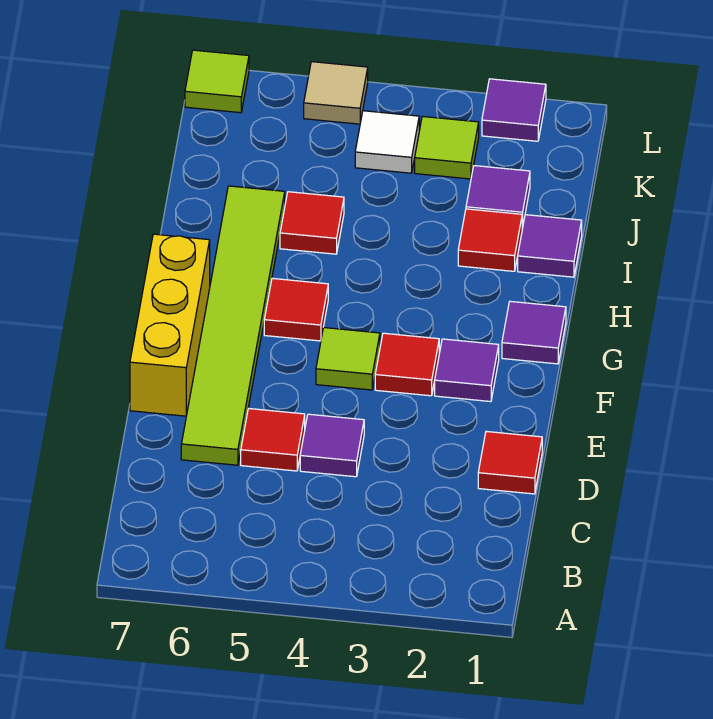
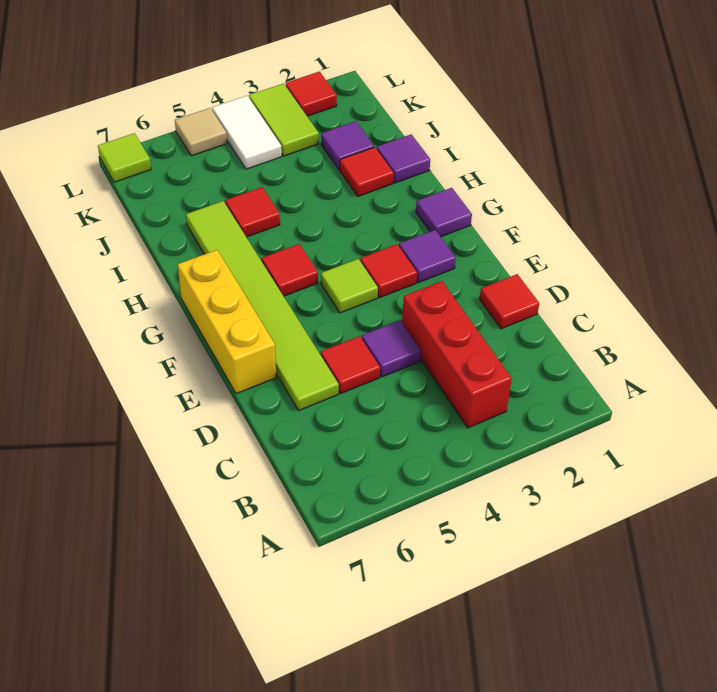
none -> red 1x3 brick [402,281,512,428]
lime 1x1 tile [415,116,479,179] -> lime 1x2 tile [249,83,319,156]
white 1x1 tile [355,111,419,173] -> white 1x2 tile [212,96,282,169]
purple 1x1 tile [482,79,546,141] -> red 1x1 tile [286,72,337,116]

